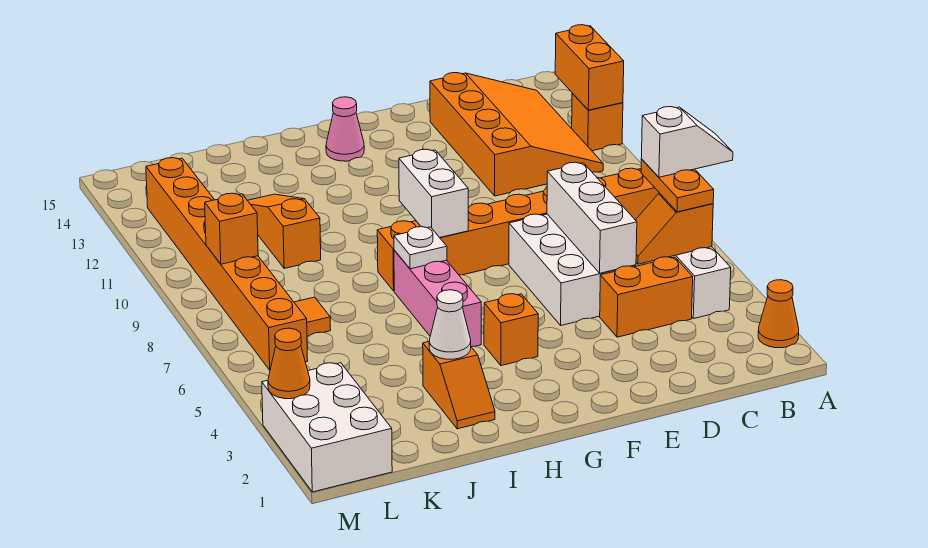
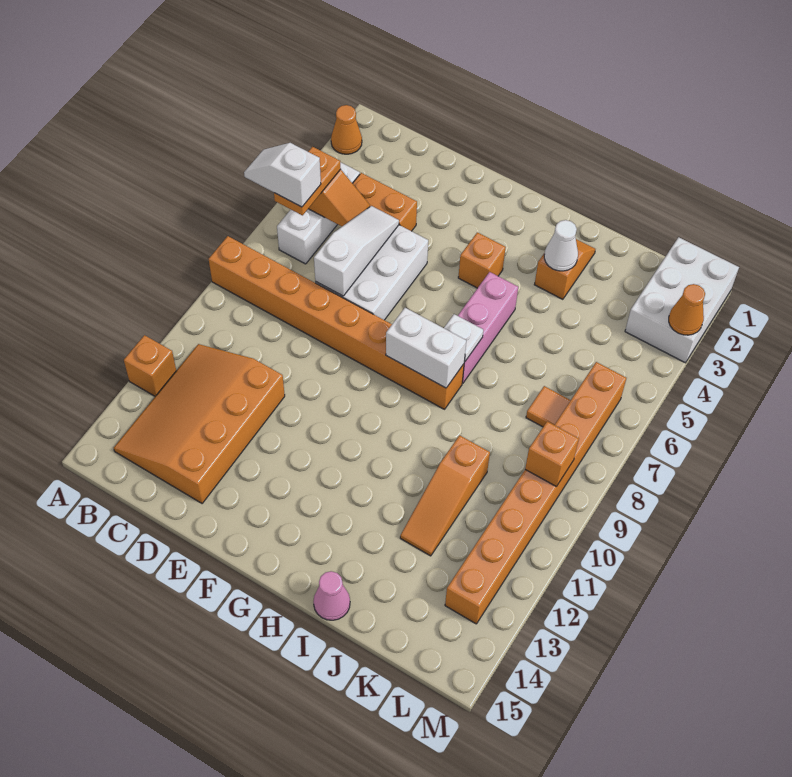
orange 1x2 brick [555,25,624,110] -> none
white 1x3 brick [547,162,637,273] -> white 1x3 slope [314,206,399,296]
white 1x2 brick [399,149,468,238] -> white 1x2 brick turned to [386,308,466,388]
pink 1x1 cone [326,97,364,161] -> pink 1x1 cone moved to [313,571,350,620]

